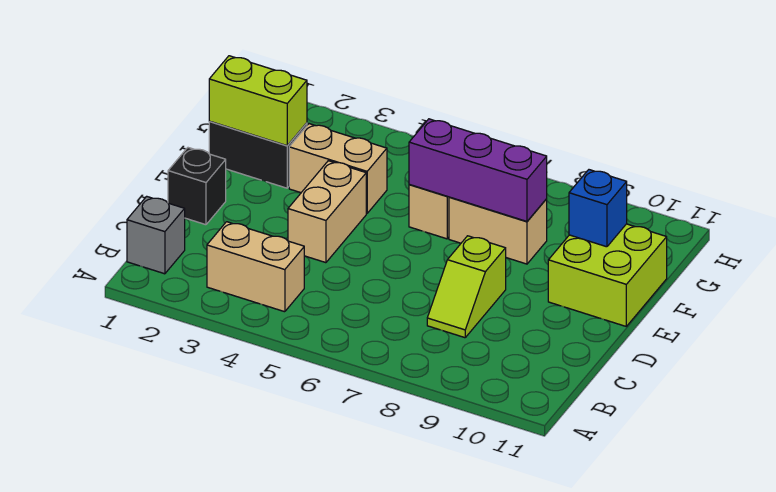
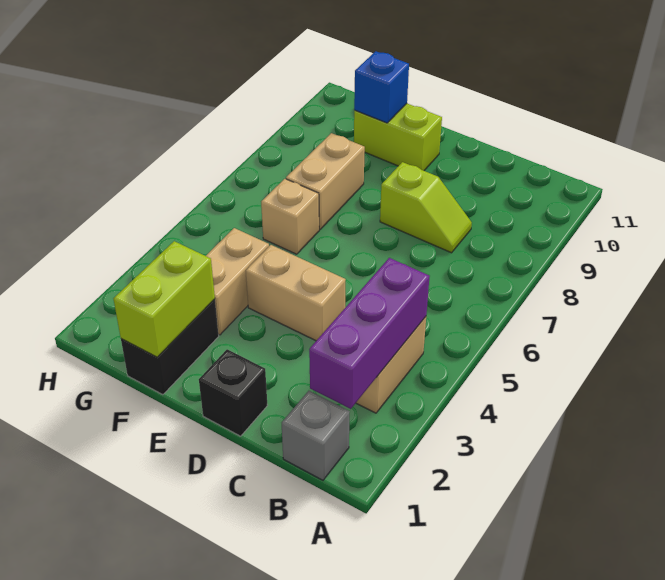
lime 2x2 brick [548,224,667,326] -> lime 1x2 brick [354,104,442,171]
purple 1x3 brick [409,119,547,221] -> purple 1x3 brick moved to [309,258,430,409]

